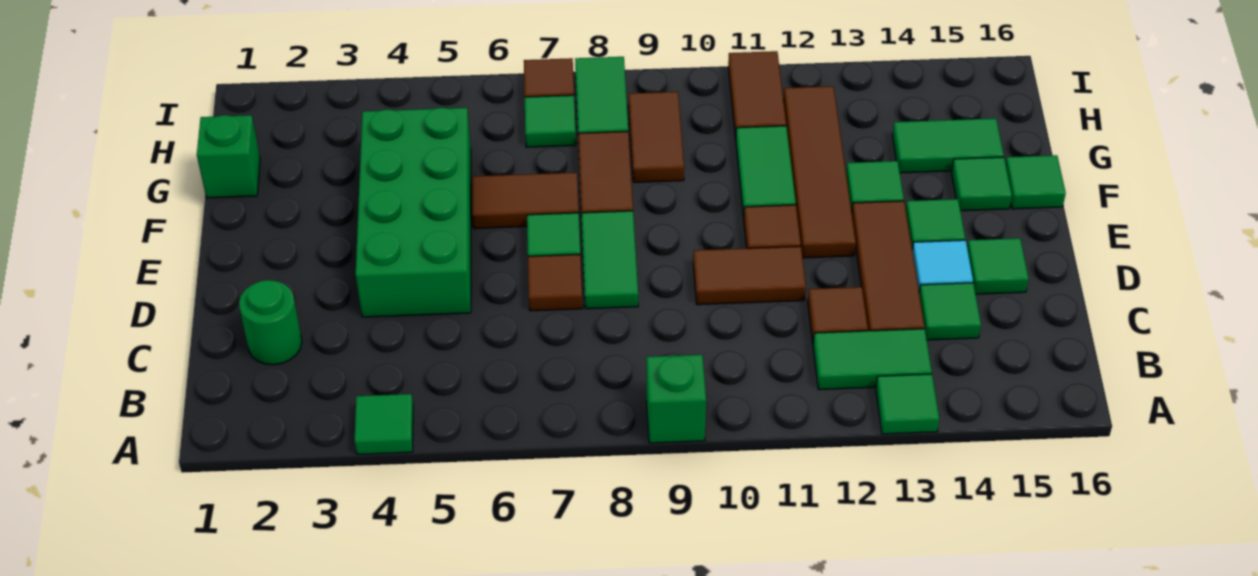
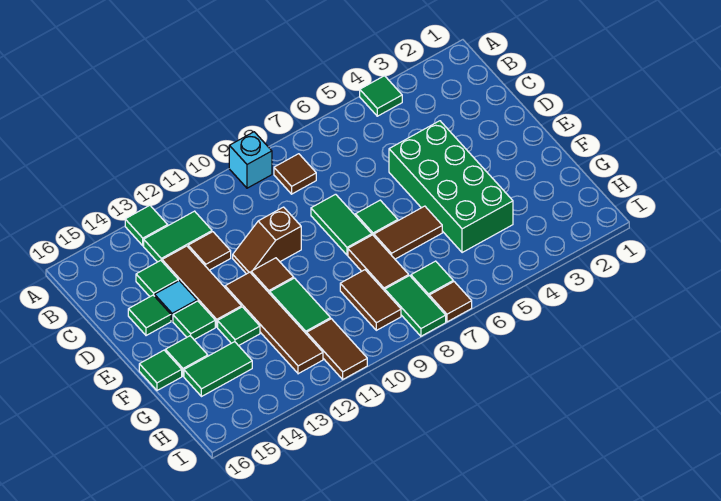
green 1x1 brick [647,355,706,443] -> cyan 1x1 brick [229,132,272,188]
green 1x1 round brick [239,280,302,365] -> none
brown 1x1 tile [528,254,583,311] -> brown 1x1 tile moved to [274,154,316,194]
brown 1x2 tile [693,246,806,305] -> brown 1x2 slope [233,207,301,274]
green 1x1 brick [197,115,260,198] -> none

